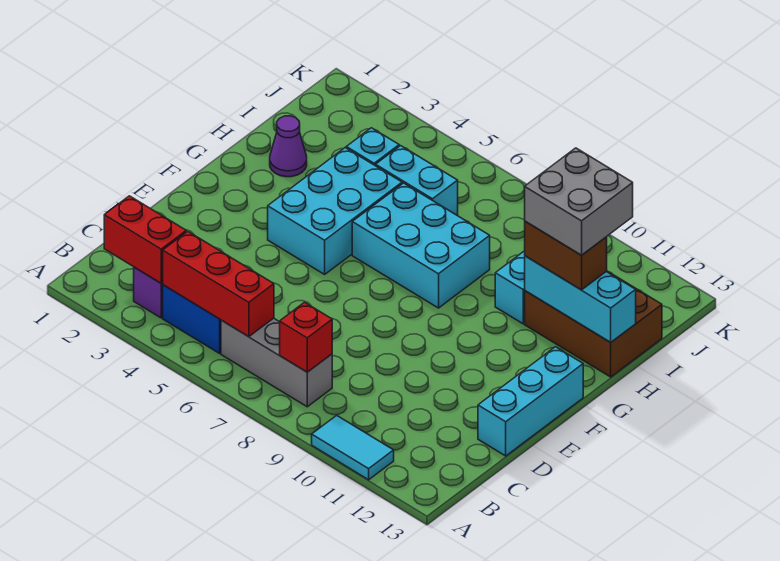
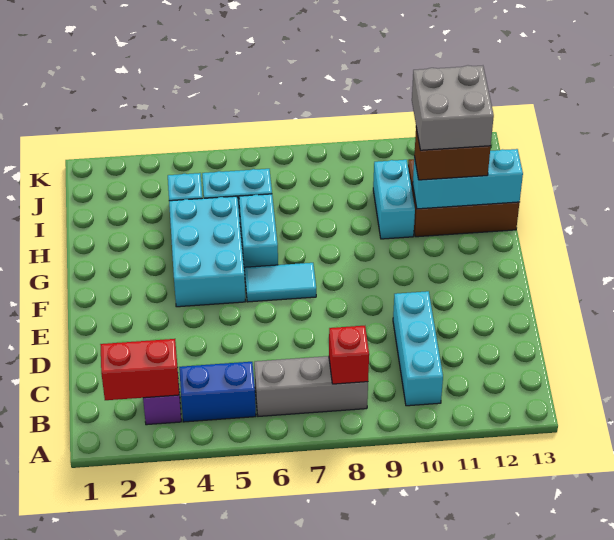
cyan 1x2 tile [312,415,394,480] -> cyan 1x2 tile moved to [245,263,316,302]
red 1x3 brick [163,231,274,337] -> none
cyan 1x3 brick [478,347,583,456] -> cyan 1x3 brick moved to [393,291,443,406]
cyan 2x3 brick [352,183,490,308] -> cyan 1x2 brick [239,194,278,272]
purple 1x1 cone [270,116,307,177] -> none

